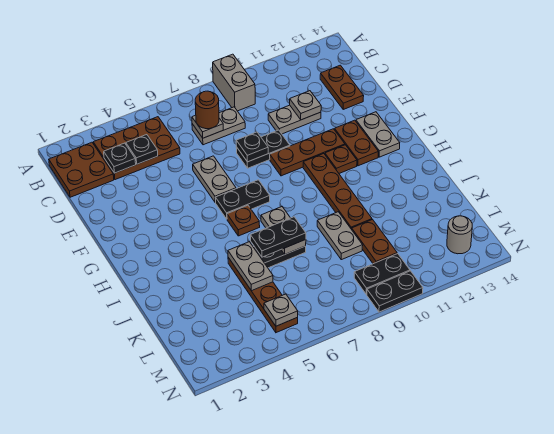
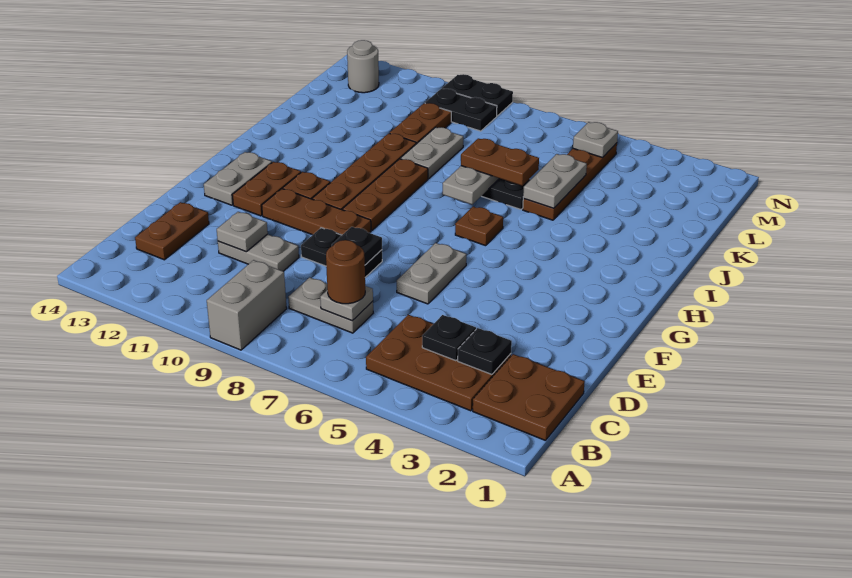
black 1x2 plate [215,180,270,219] -> none
none -> brown 1x3 plate [343,159,428,231]
black 1x2 plate [251,217,306,257] -> brown 1x2 plate [461,138,539,186]

